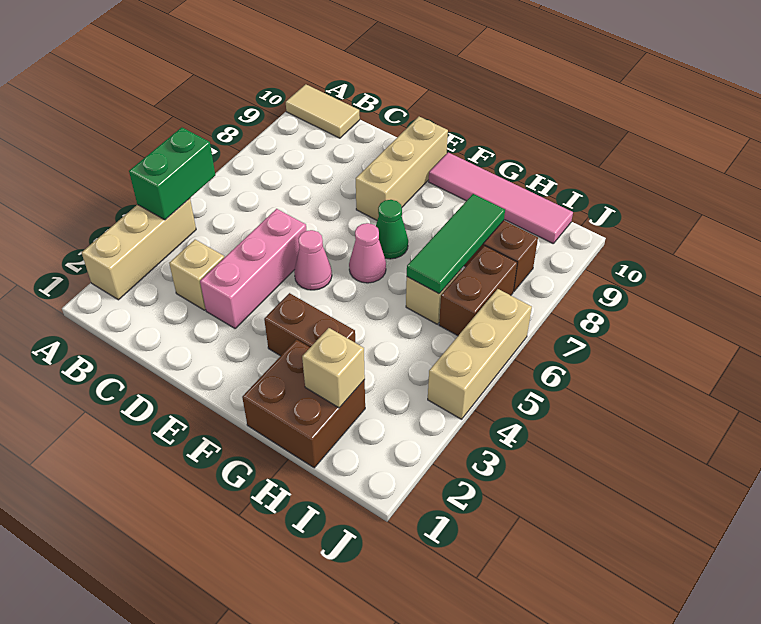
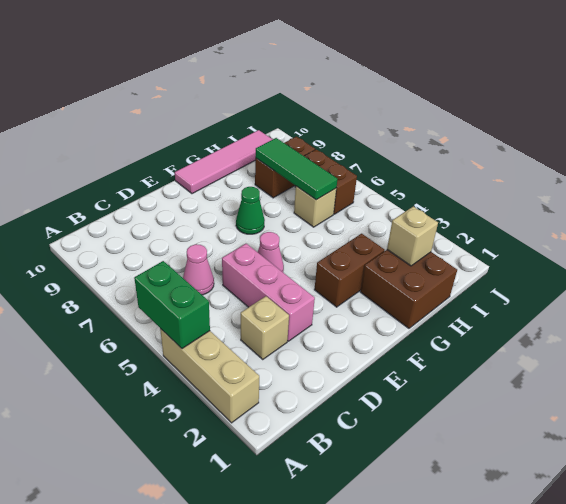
tan 1x2 tile [286,84,360,138] -> none
tan 1x3 brick [356,117,448,220] -> none
pink 1x1 cone [349,223,386,283] -> pink 1x1 cone moved to [183,244,214,295]
tan 1x3 brick [428,289,532,419] -> none

